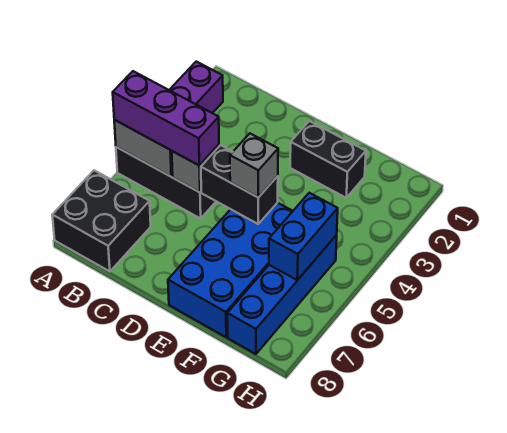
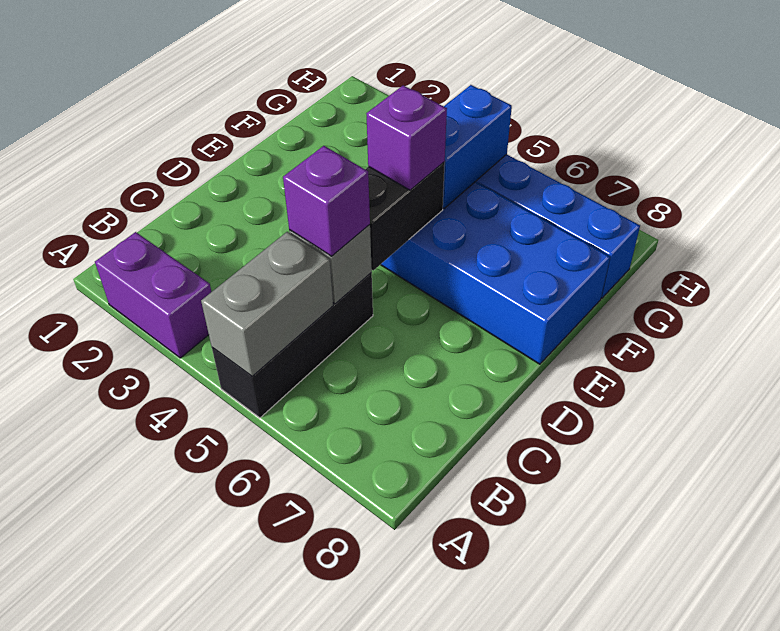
purple 1x3 brick [113,71,219,166] -> purple 1x1 brick [283,146,370,256]
black 2x2 brick [52,170,151,271] -> none
black 1x2 brick [290,121,366,198] -> none
grey 1x1 brick [230,133,278,197] -> purple 1x1 brick [366,85,447,190]
blue 1x2 brick [269,193,338,280] -> blue 1x2 brick turned to [443,85,512,208]

